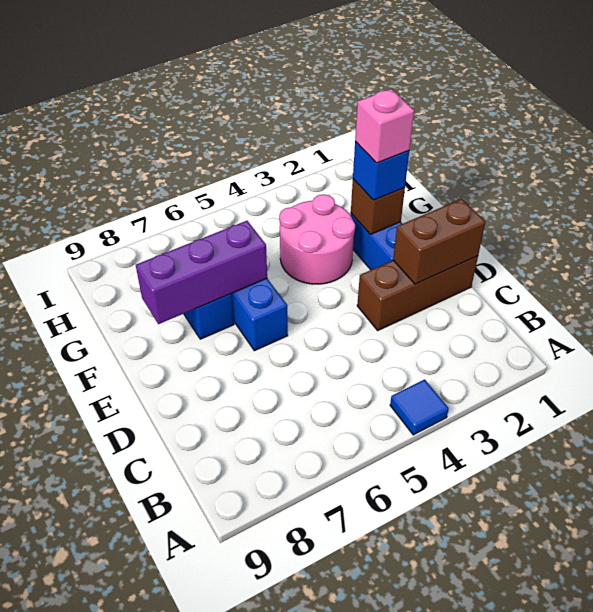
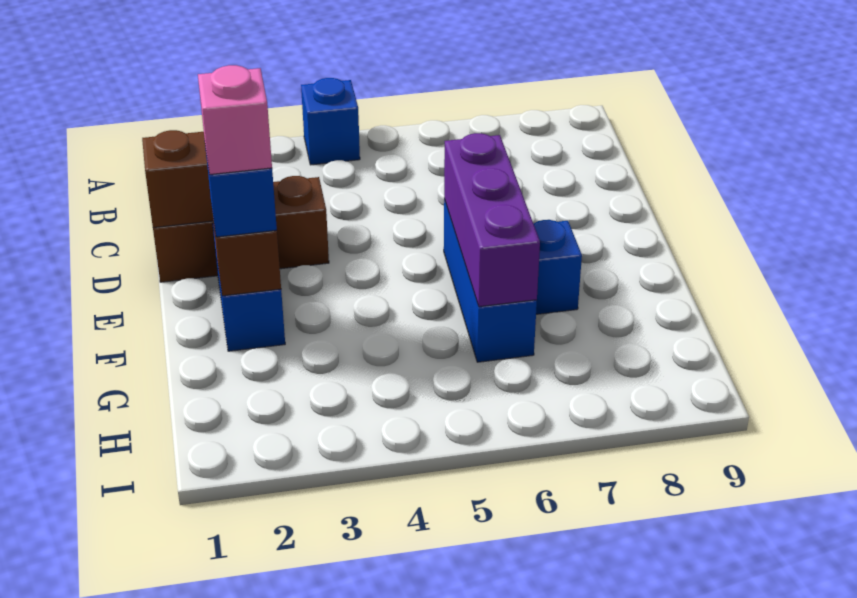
blue 1x1 tile [390,380,449,435] -> blue 1x1 brick [301,78,360,165]
pink 2x2 round brick [279,194,355,284] -> none
purple 1x3 brick [136,221,267,324] -> purple 1x3 brick turned to [444,133,540,307]

